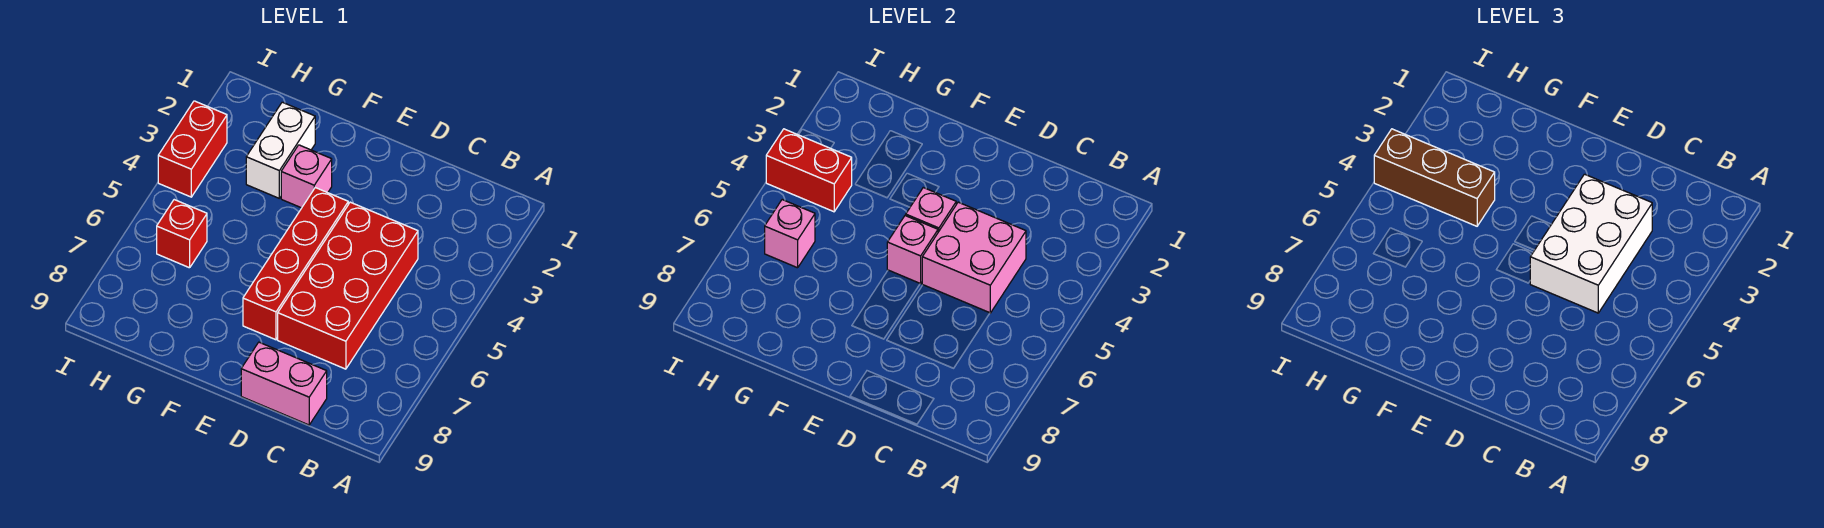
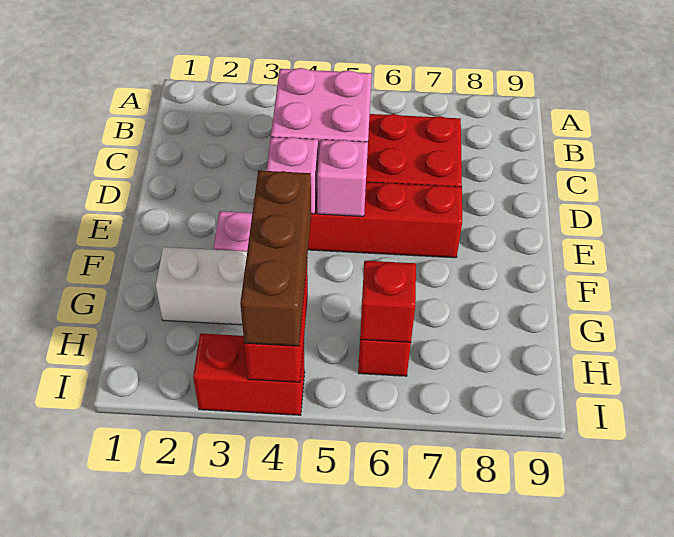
white 2x3 brick [1530,174,1652,313] -> none
pink 1x2 brick [241,342,327,425] -> none
pink 1x1 brick [765,200,815,268] -> red 1x1 brick [360,261,416,342]

